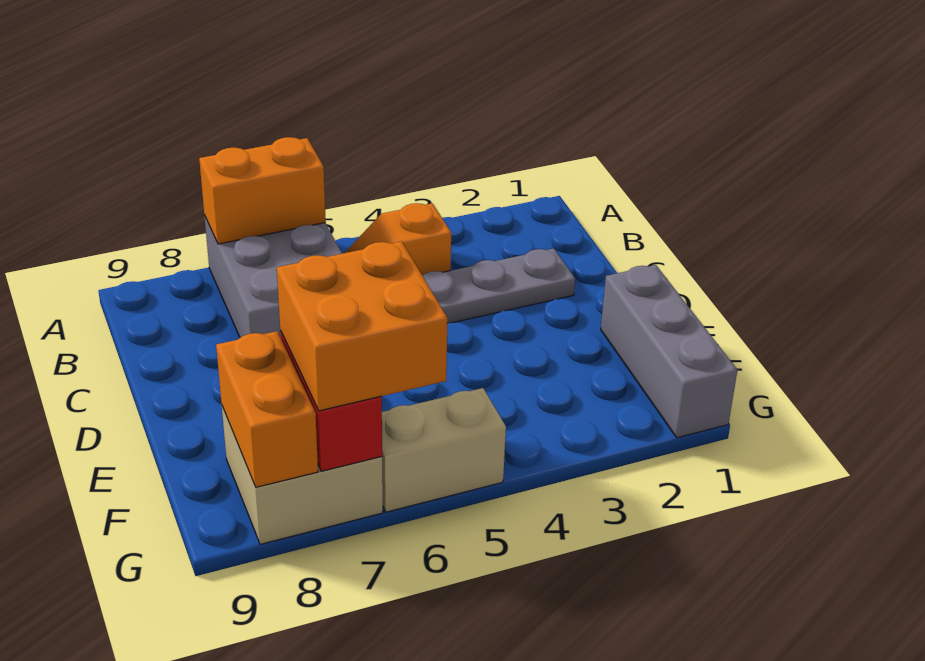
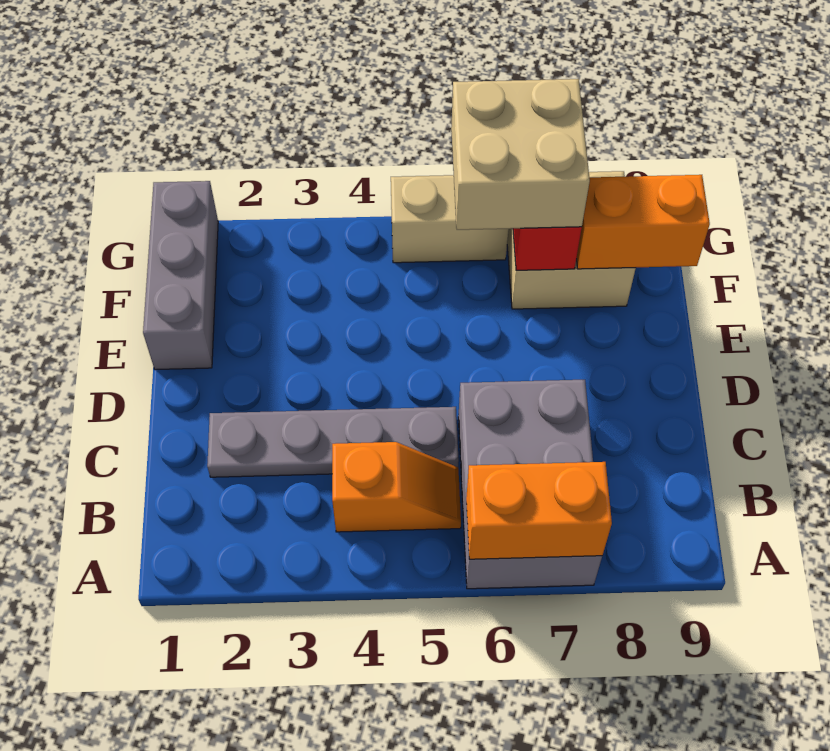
orange 2x2 brick [277,241,448,411] -> tan 2x2 brick [451,79,590,230]
orange 1x2 brick [216,331,318,487] -> orange 1x2 brick turned to [576,175,710,269]

